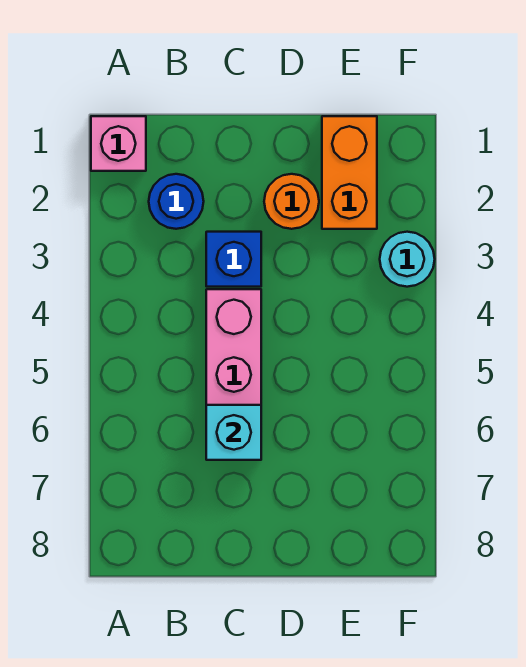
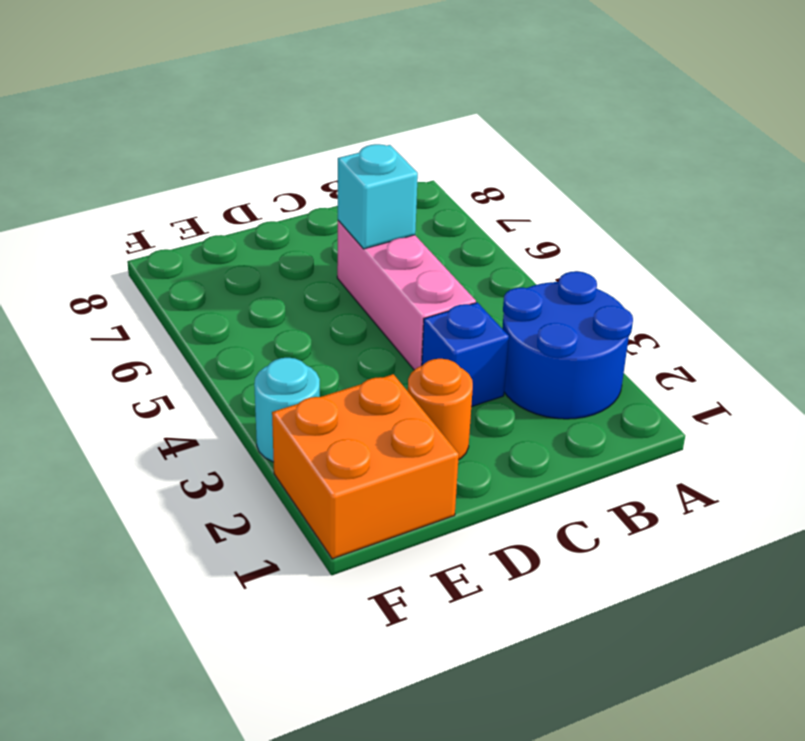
pink 1x1 brick [91,116,146,171] -> none
blue 1x1 round brick [149,174,204,229] -> blue 2x2 round brick [502,271,633,419]
orange 1x2 brick [322,116,377,229] -> orange 2x2 brick [272,374,459,559]

